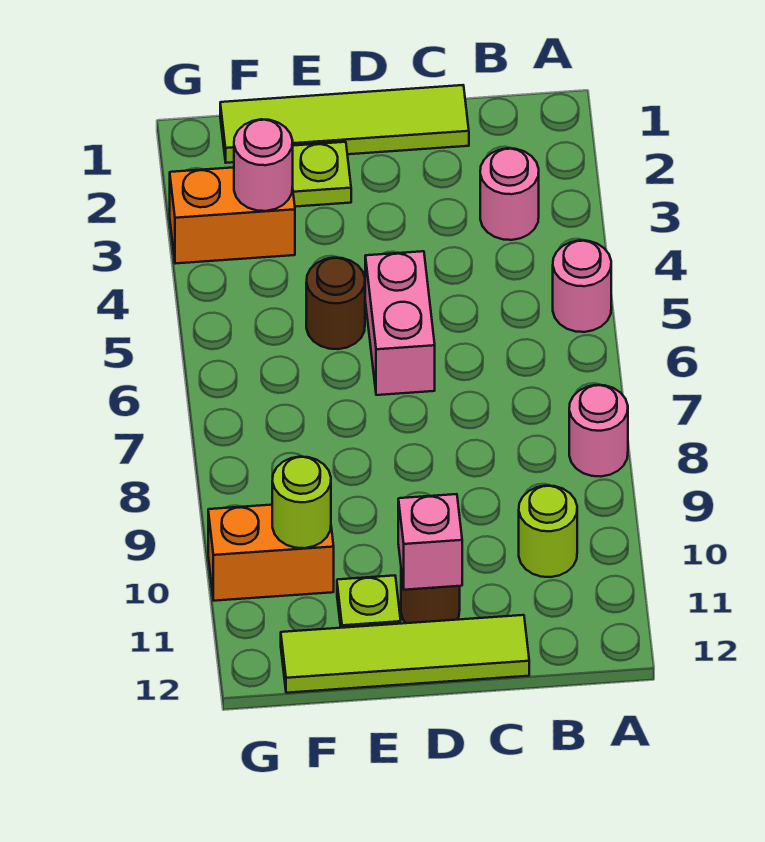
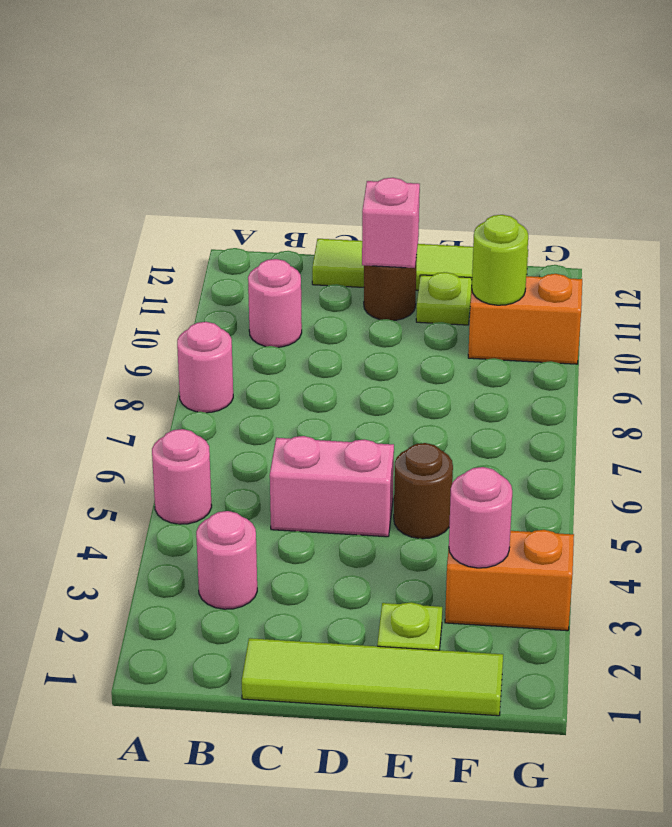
lime 1x1 round brick [519,486,577,577] -> pink 1x1 round brick [248,259,302,347]
pink 1x2 brick [365,251,435,395] -> pink 1x2 brick turned to [270,436,394,537]

